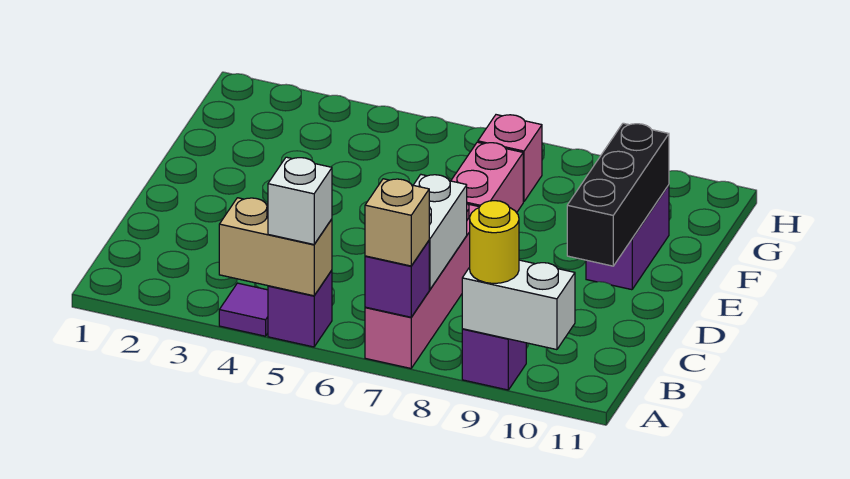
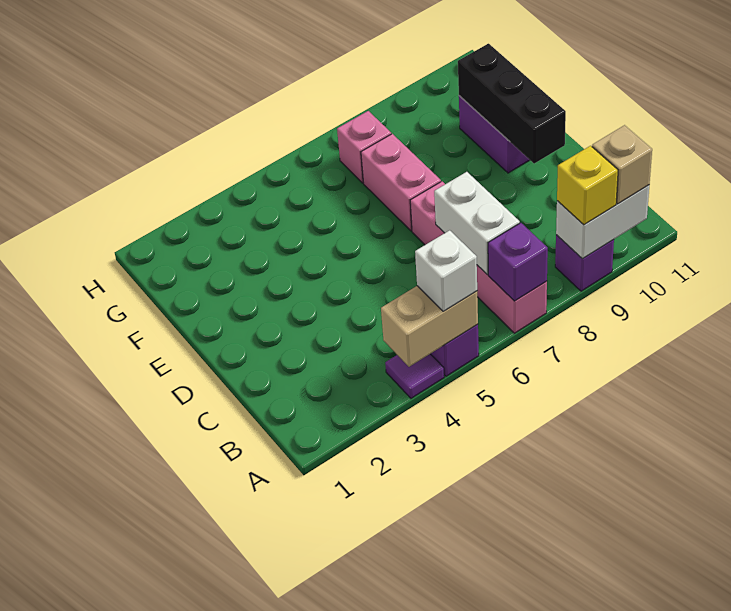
tan 1x1 brick [365,179,429,266] -> tan 1x1 brick moved to [592,125,652,204]
yellow 1x1 round brick [470,201,519,283] -> yellow 1x1 brick [557,146,618,225]

